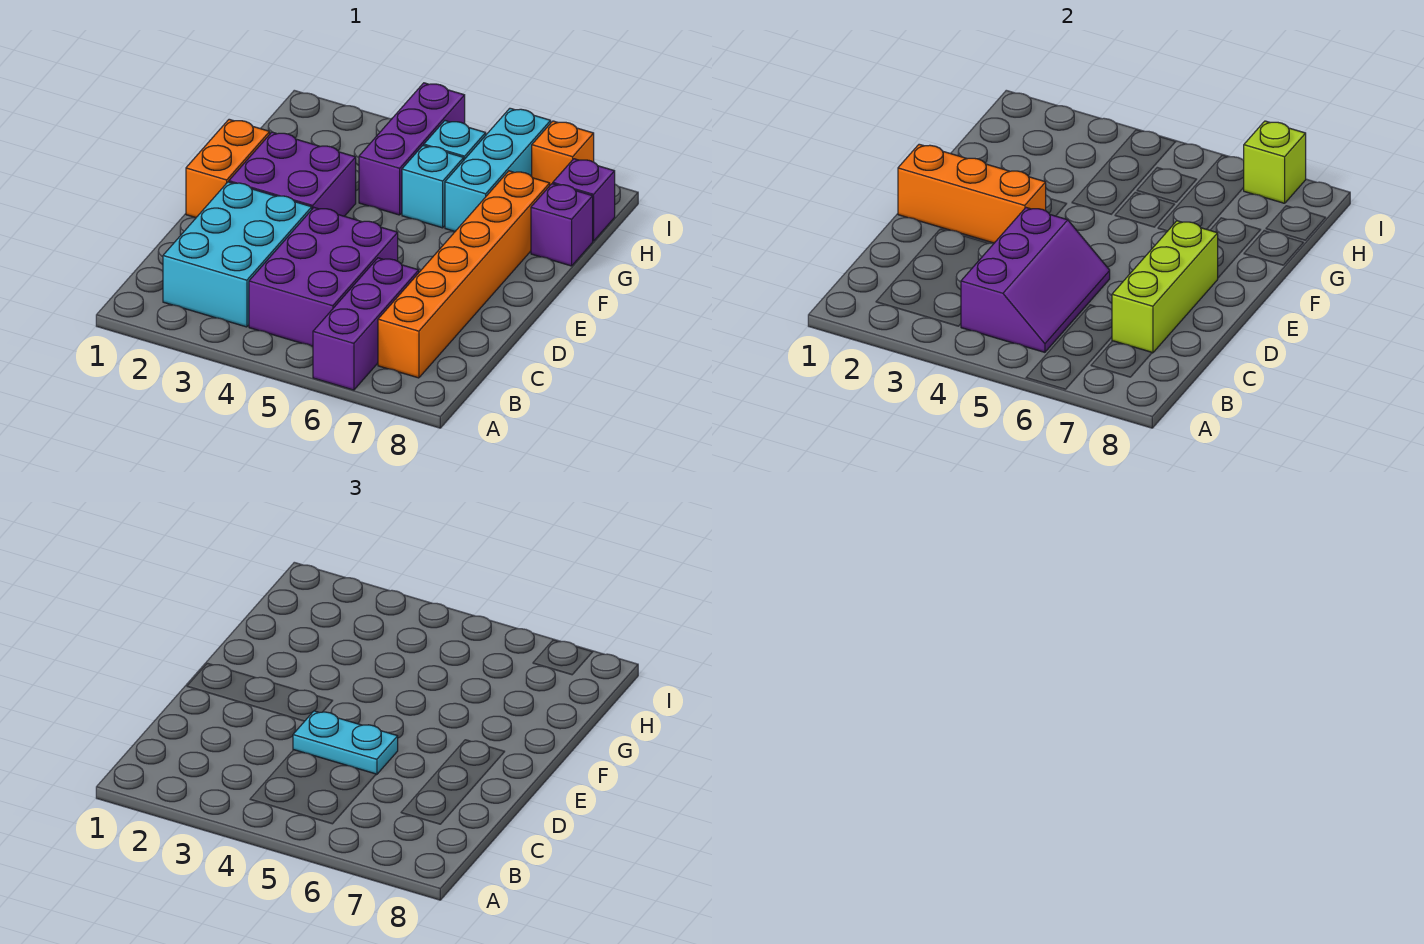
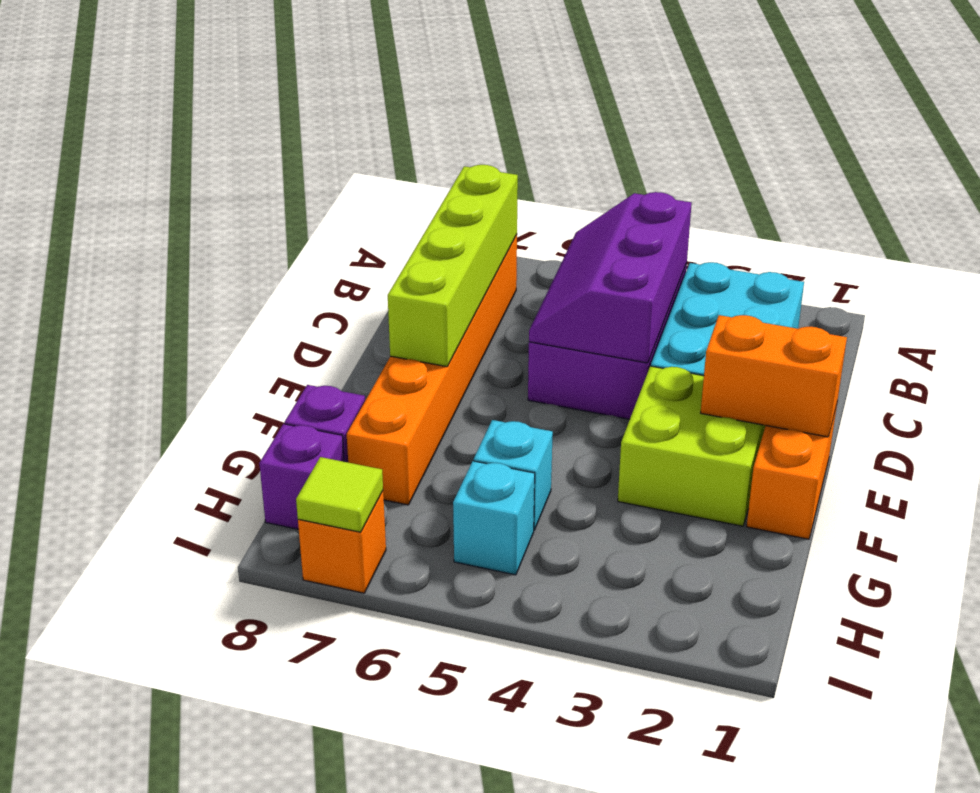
purple 1x3 brick [313,258,419,390] -> none
lime 1x3 brick [1112,221,1218,353] -> lime 1x4 brick [388,165,518,367]
cyan 1x2 plate [293,711,398,775] -> none
orange 1x3 brick [898,144,1046,243] -> orange 1x2 brick [701,315,847,437]
purple 2x2 brick [229,132,356,216] -> lime 2x2 brick [618,366,766,526]
purple 1x3 brick [359,83,465,215] -> none
cyan 1x3 brick [445,108,551,231] -> none
lime 1x1 brick [1243,121,1306,203] -> lime 1x1 tile [296,457,383,532]

